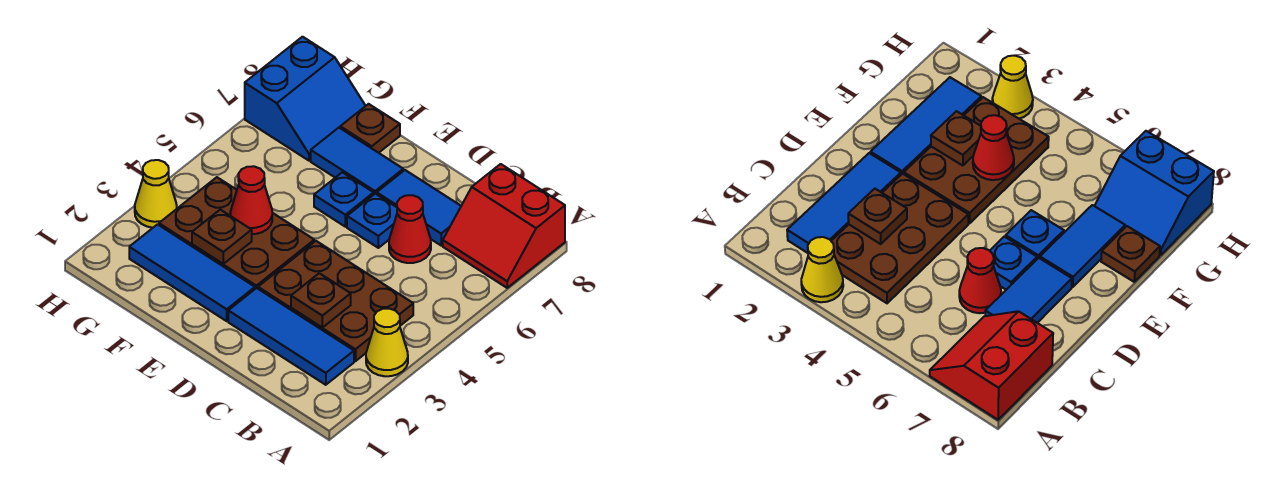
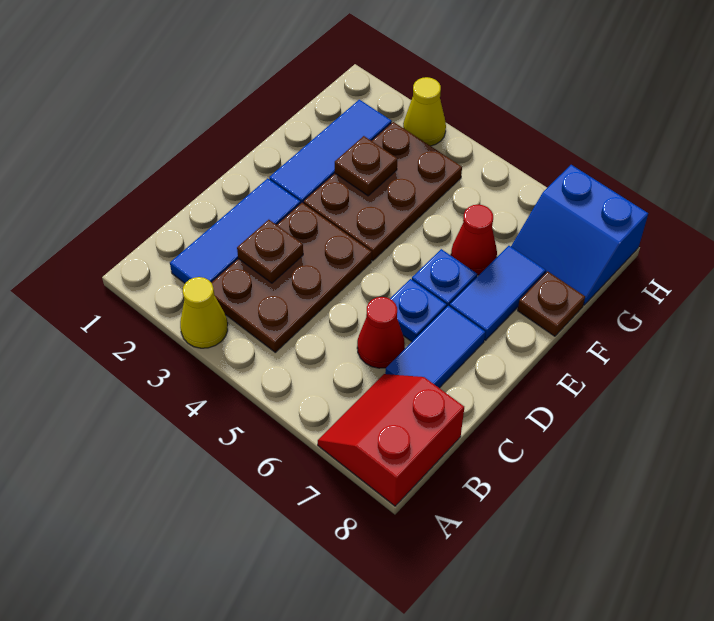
red 1x1 cone [230,166,272,234] -> red 1x1 cone moved to [451,205,497,275]

